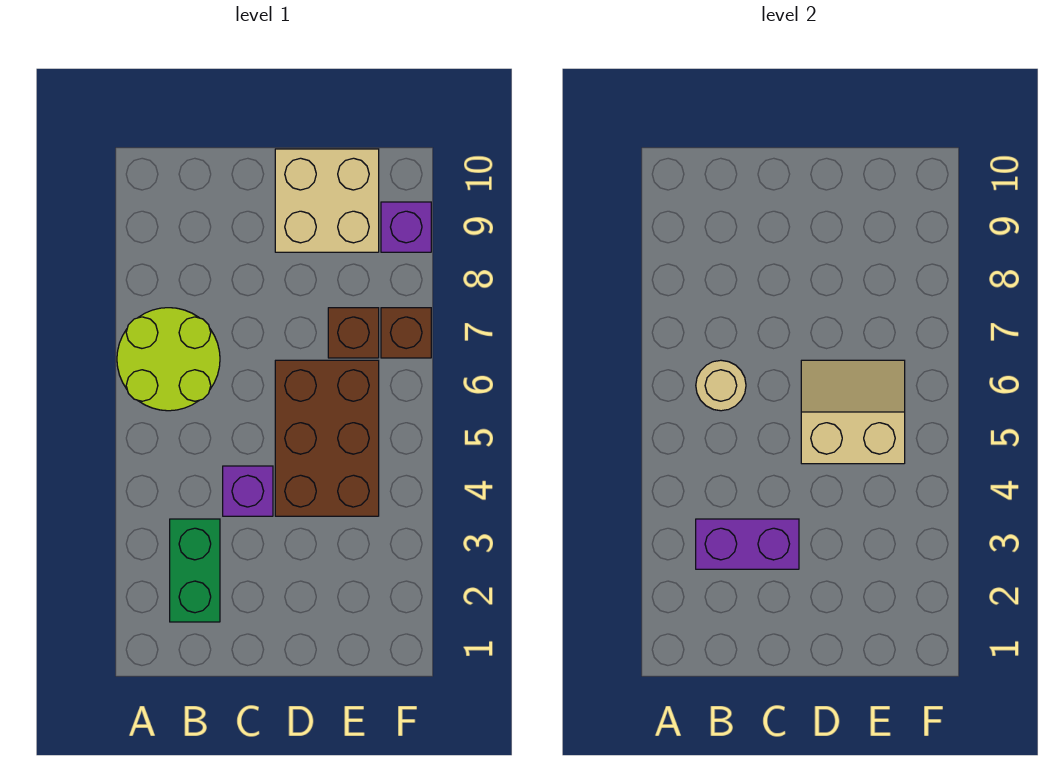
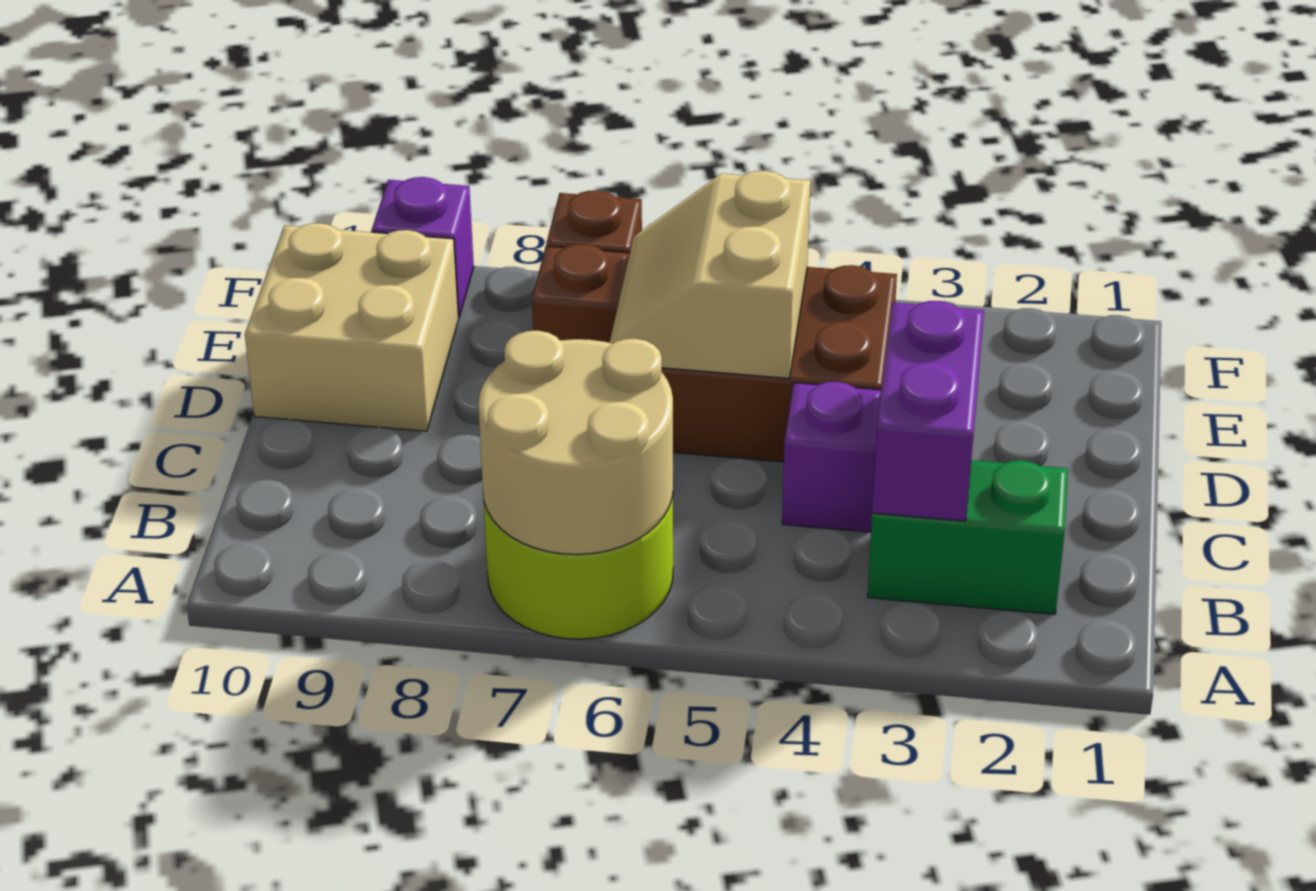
tan 1x1 round brick [696,360,746,411] -> tan 2x2 round brick [478,331,673,554]

